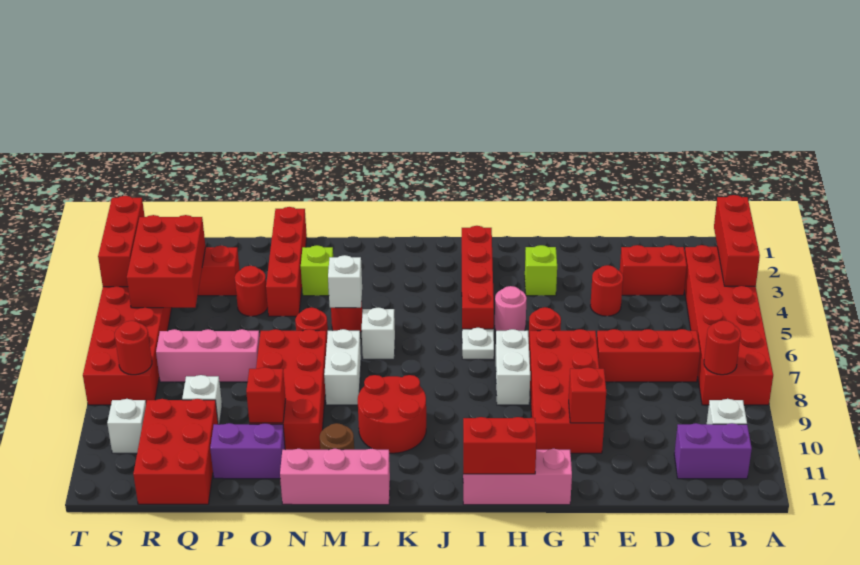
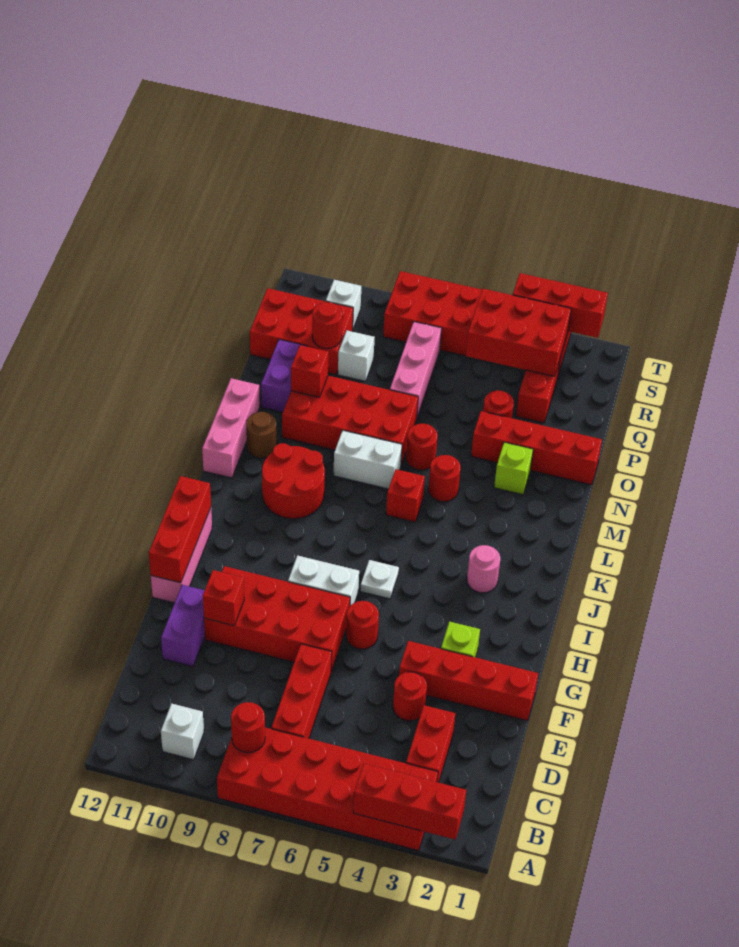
purple 1x2 brick [674,423,752,479] -> purple 1x2 brick moved to [161,585,205,667]
pink 1x1 round brick [495,286,527,331] -> pink 1x1 round brick moved to [467,545,500,593]
red 1x2 brick [463,417,536,474] -> red 1x3 brick [149,476,211,583]
red 1x4 brick [462,226,494,329] -> red 1x4 brick moved to [399,641,538,721]
white 1x1 brick [362,307,395,359] -> red 1x1 brick [386,469,425,522]
white 1x1 brick [328,255,362,308] -> none
red 1x1 round brick [115,321,152,375] -> red 1x1 round brick moved to [312,302,342,348]

